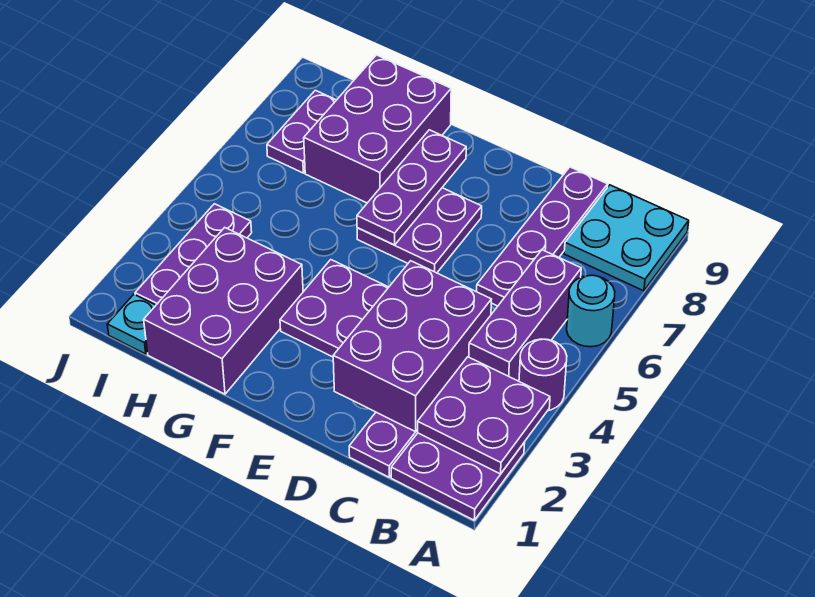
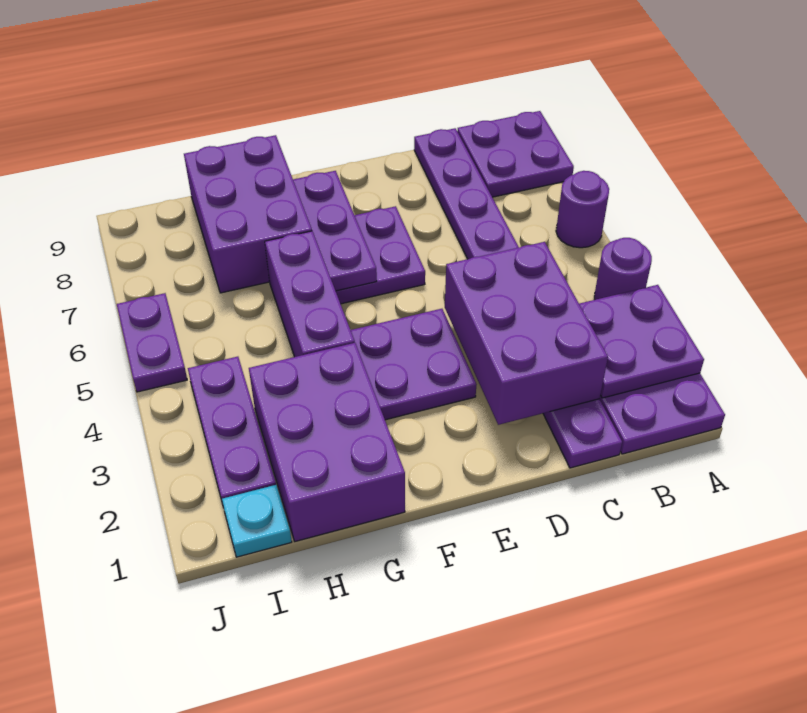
cyan 1x1 round brick [567,275,615,347] -> purple 1x1 round brick [556,171,609,248]
cyan 2x2 plate [564,185,689,291] -> purple 2x2 plate [457,111,574,197]
purple 1x3 brick [469,250,581,381] -> purple 1x3 brick moved to [265,231,355,357]
purple 1x2 plate [267,90,336,173] -> purple 1x2 plate moved to [117,293,187,392]

